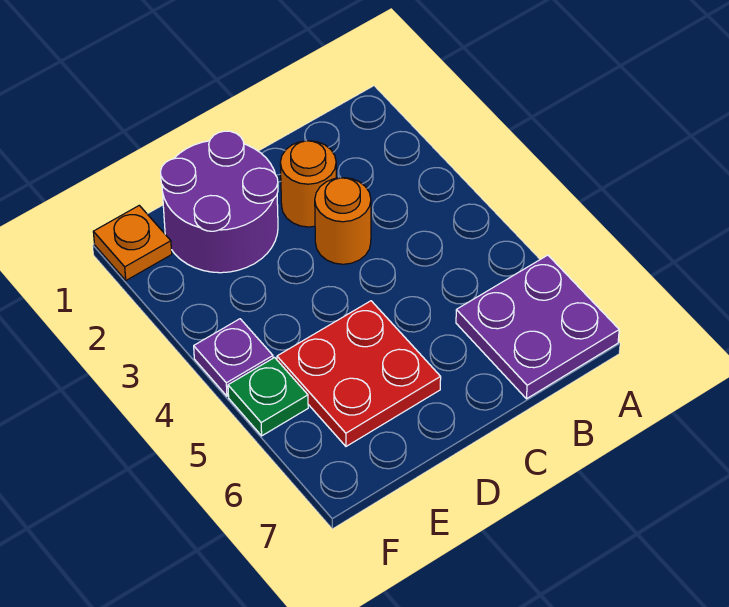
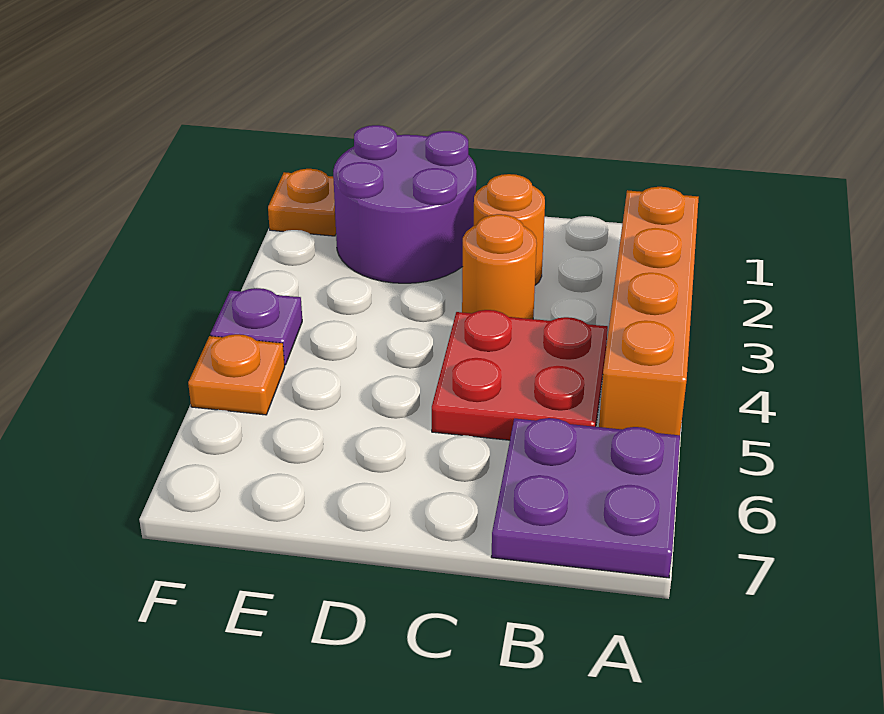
none -> orange 1x4 brick [599,187,699,435]
red 2x2 plate [277,301,441,446] -> red 2x2 plate moved to [432,310,608,440]
green 1x1 plate [228,358,308,436] -> orange 1x1 plate [188,334,285,415]

